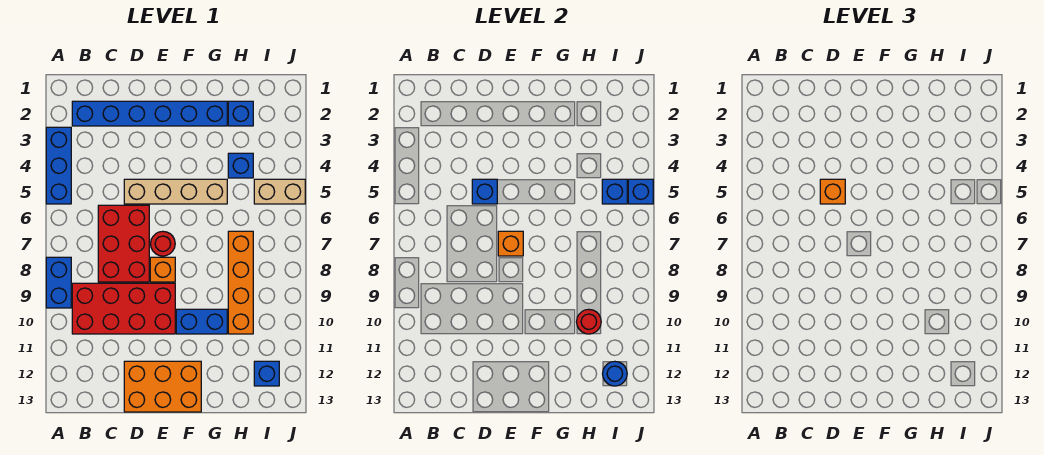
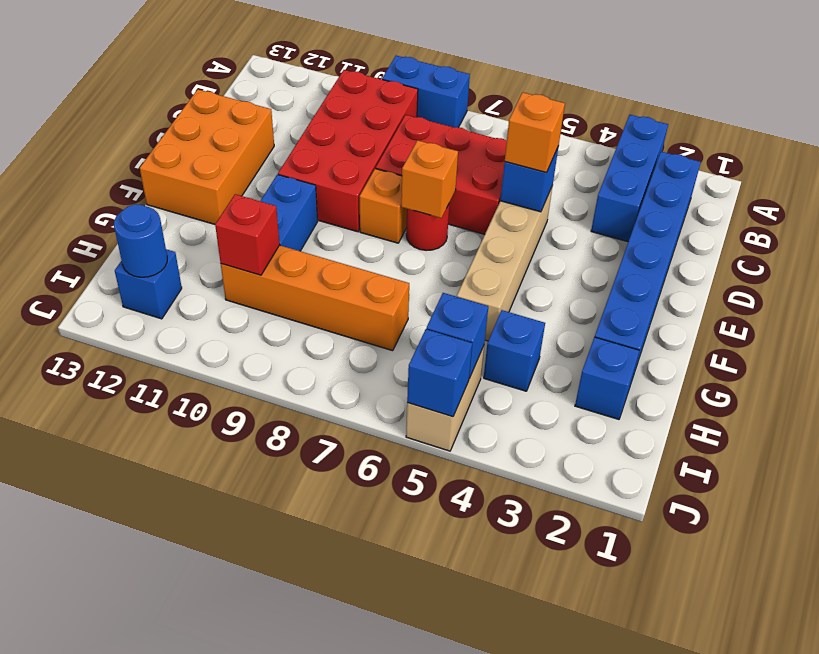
blue 1x3 brick [46,127,71,204] -> blue 1x3 brick turned to [591,115,668,242]
red 1x1 round brick [577,309,601,334] -> red 1x1 brick [215,194,280,275]

